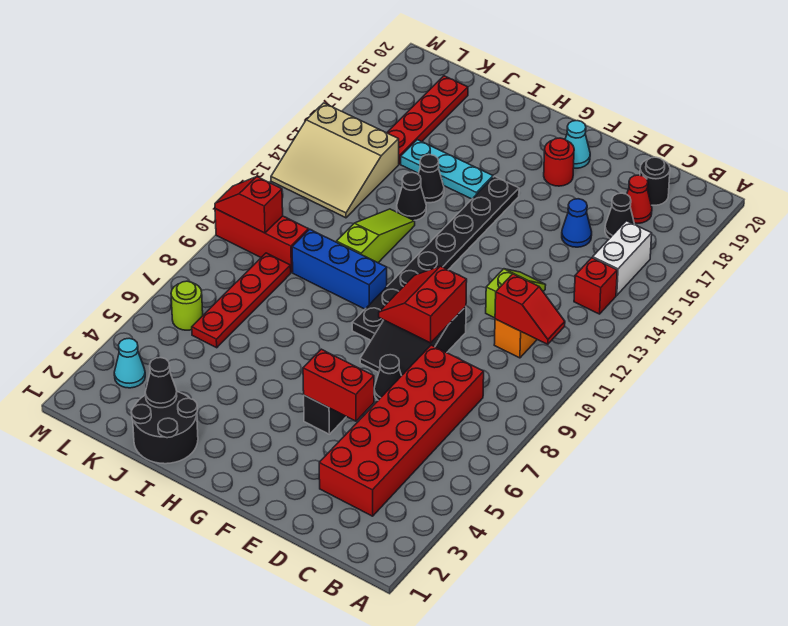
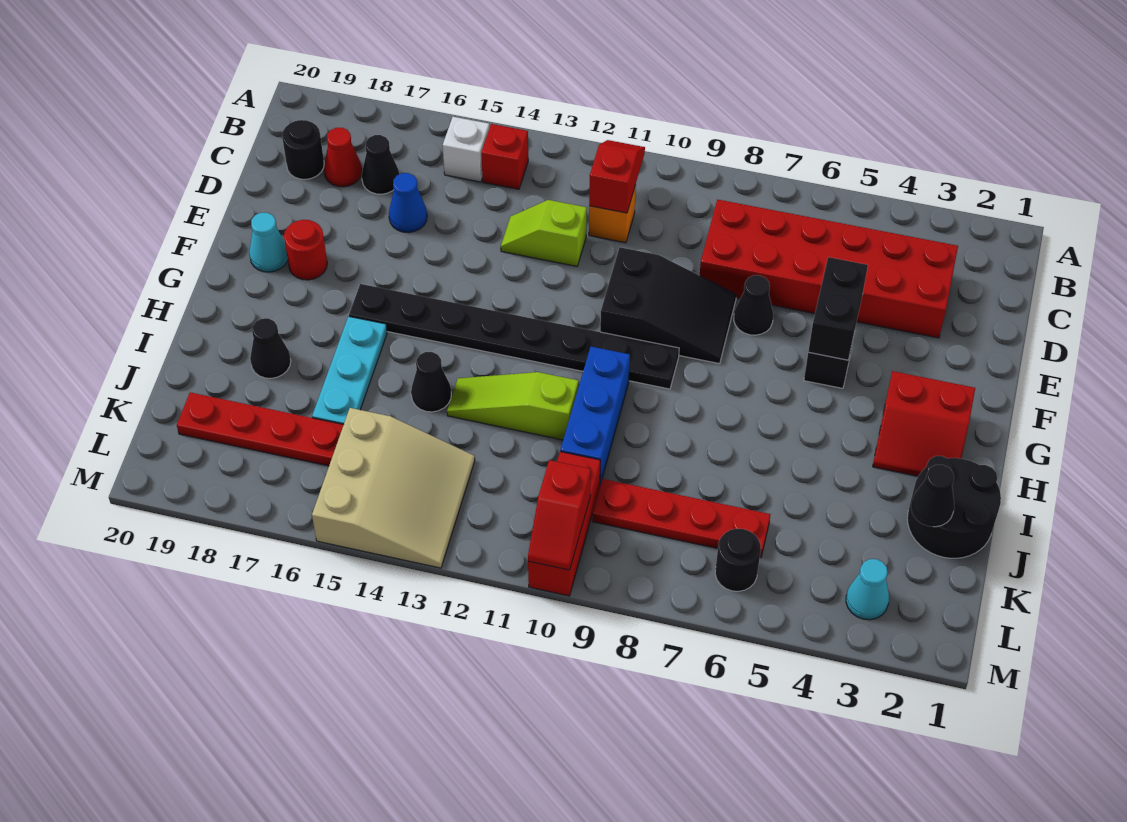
white 1x2 brick [593,221,652,295] -> white 1x1 brick [443,117,489,182]
red 1x2 brick [303,349,374,421] -> black 1x2 brick [808,257,868,360]
red 2x2 slope [379,266,467,343] -> red 2x2 slope moved to [873,371,975,476]
black 1x1 cone [418,155,444,203] -> black 1x1 cone moved to [250,318,291,378]
lime 1x1 round brick [171,281,203,330] -> black 1x1 round brick [715,529,761,591]

